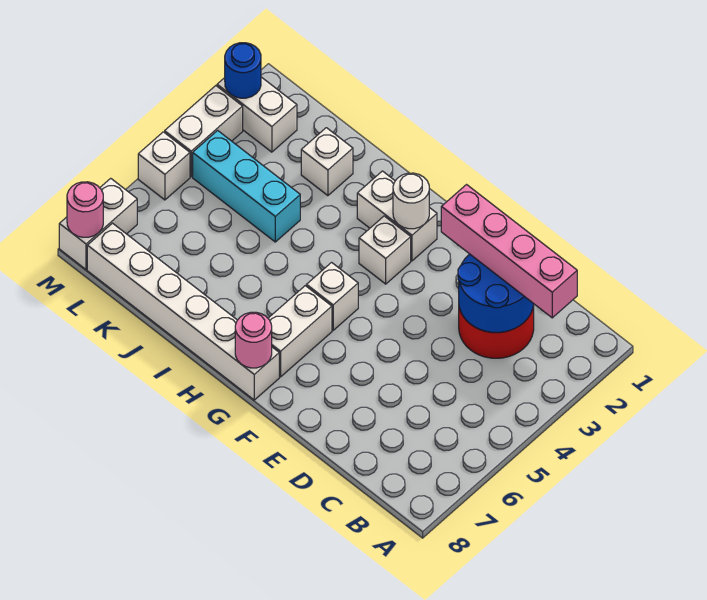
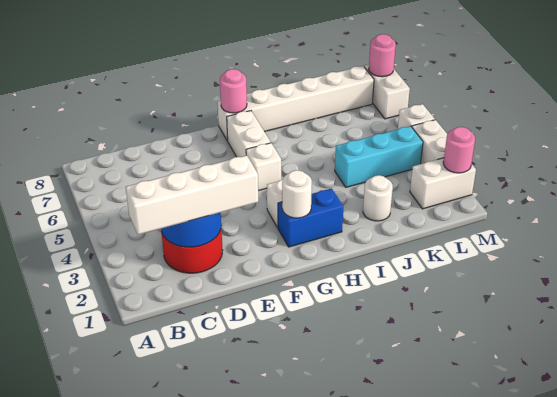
pink 1x4 brick [441,185,577,318] -> white 1x4 brick [126,155,258,235]
white 1x2 brick [357,171,437,261] -> blue 1x2 brick [278,189,343,247]
white 1x1 brick [301,128,353,196] -> white 1x1 round brick [363,175,393,221]
blue 1x1 round brick [225,43,261,98] -> pink 1x1 round brick [443,127,475,173]

